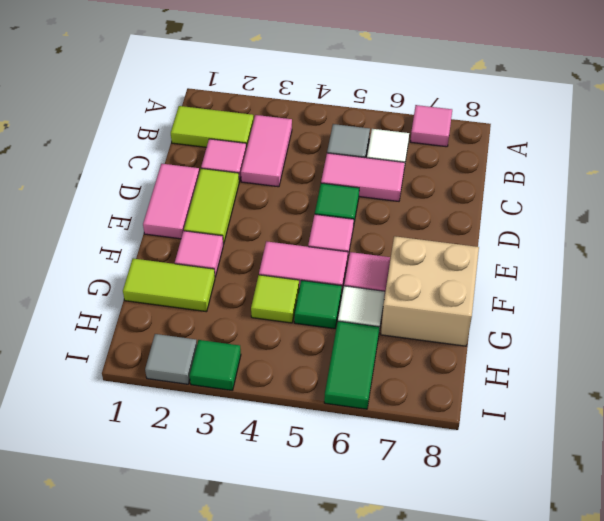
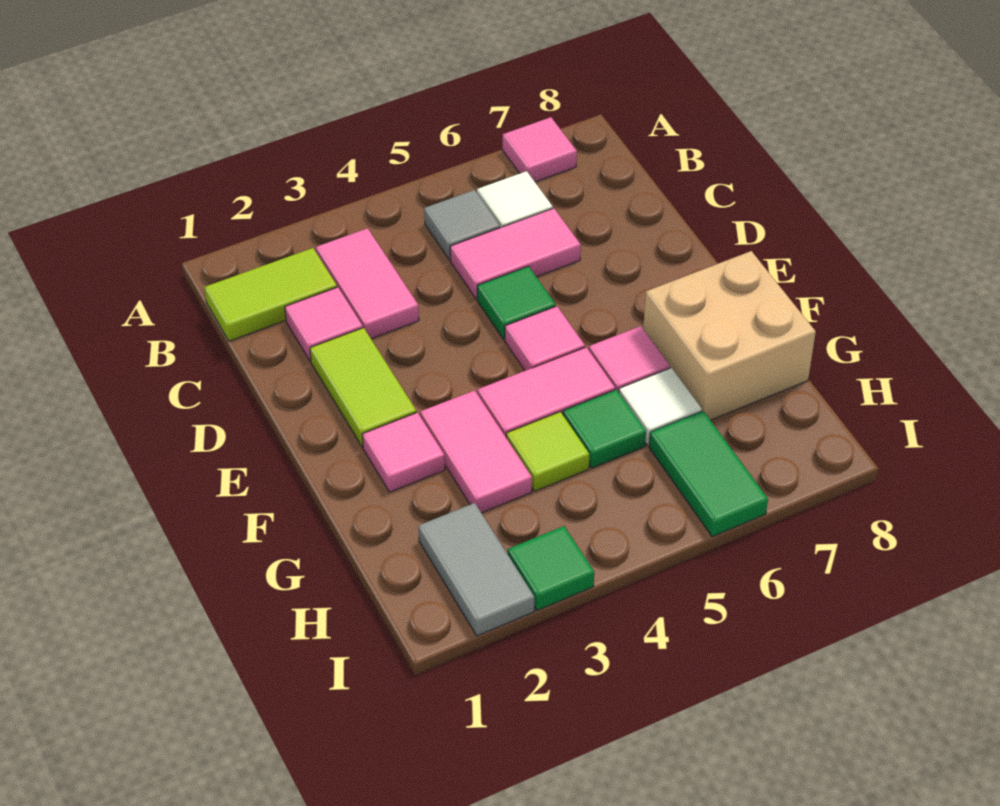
pink 1x2 tile [143,164,199,239] -> pink 1x2 tile moved to [420,390,532,513]
lime 1x2 tile [123,259,215,312] -> none
grey 1x1 tile [145,334,197,384] -> grey 1x2 tile [418,503,534,636]

